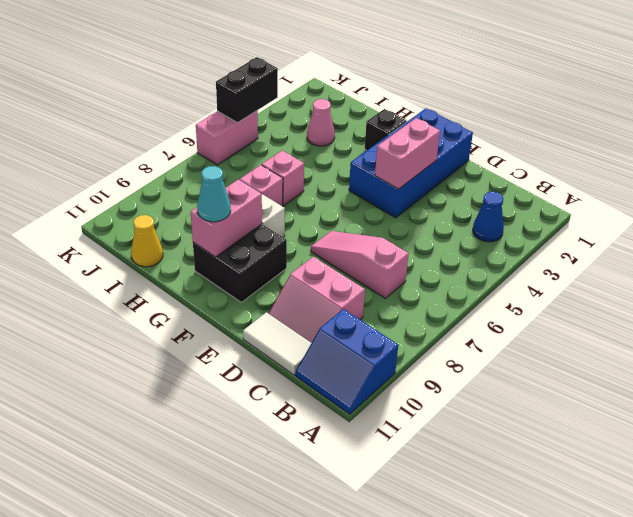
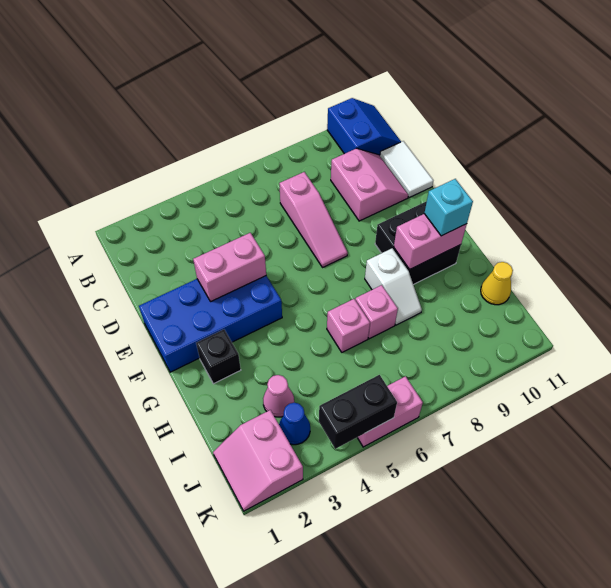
blue 1x1 cone [473,192,504,242] -> blue 1x1 cone moved to [279,403,310,445]
cyan 1x1 cone [197,166,231,222] -> cyan 1x1 brick [424,179,473,236]
none -> pink 2x2 slope [213,410,303,511]

